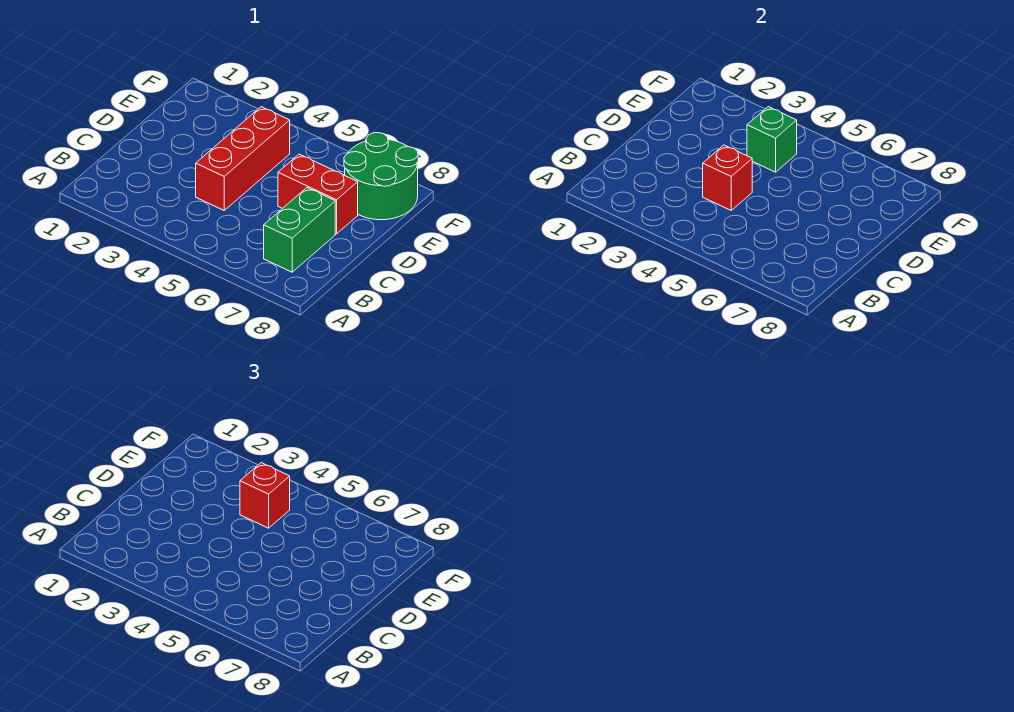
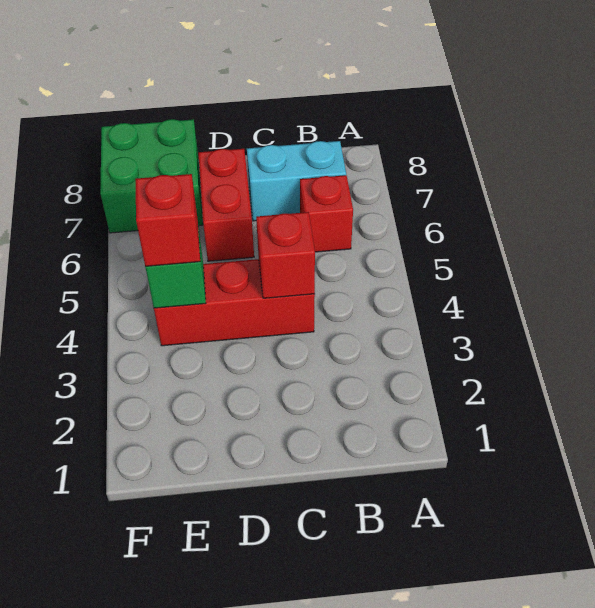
none -> red 1x1 brick [300,175,353,252]
green 1x2 brick [264,188,335,272] -> cyan 1x2 brick [247,141,346,221]
green 2x2 round brick [344,133,418,220] -> green 2x2 brick [100,119,203,233]

